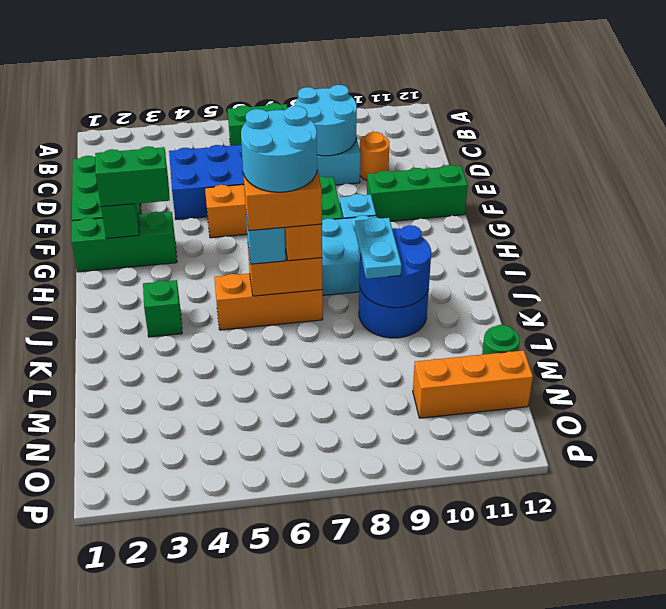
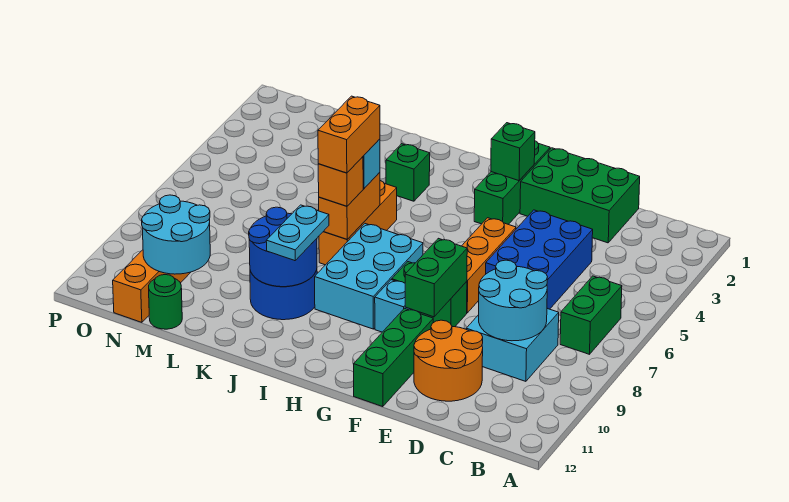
orange 1x1 round brick [360,132,389,180] -> orange 2x2 round brick [414,320,483,401]
green 1x2 brick [95,146,170,207] -> green 1x2 brick moved to [405,238,467,317]
cyan 2x2 round brick [241,106,317,192] -> cyan 2x2 round brick moved to [142,195,210,274]
cyan 1x2 plate [355,217,402,279] -> cyan 1x2 plate turned to [266,205,329,261]

